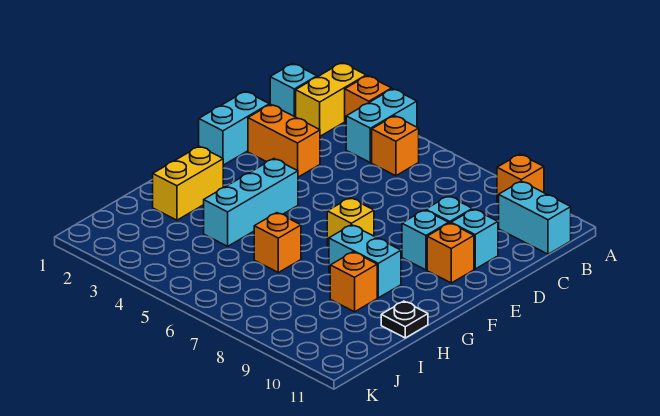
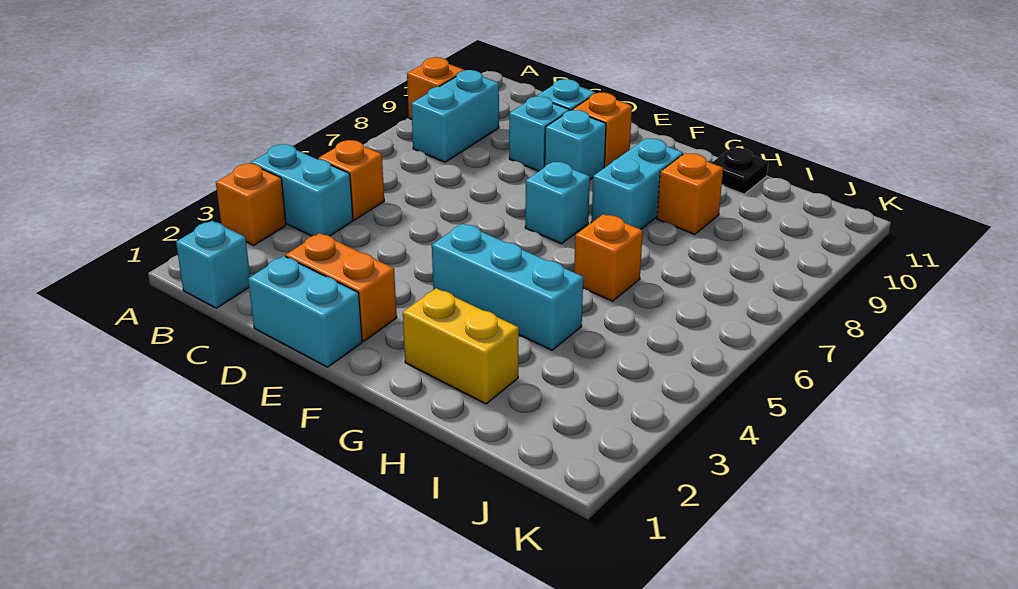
yellow 1x2 brick [296,63,366,136] -> none
cyan 1x2 brick [499,181,571,254] -> cyan 1x2 brick moved to [411,70,499,162]
orange 1x2 brick [248,104,320,177] -> orange 1x2 brick turned to [286,233,397,341]
yellow 1x1 brick [327,198,374,246] -> cyan 1x1 brick [525,162,590,244]

